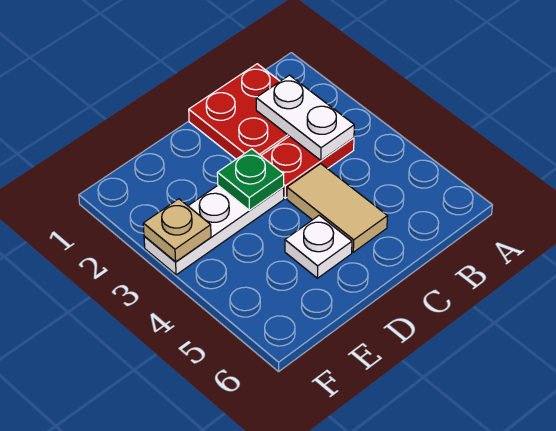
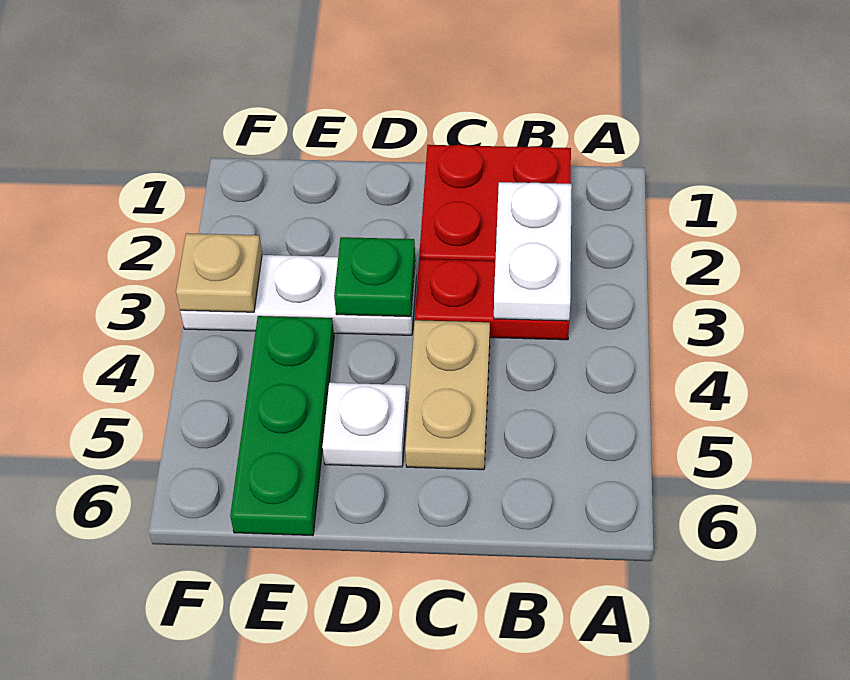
tan 1x2 tile [287,164,387,252] -> tan 1x2 plate [405,320,490,470]
none -> green 1x3 plate [230,316,334,536]

